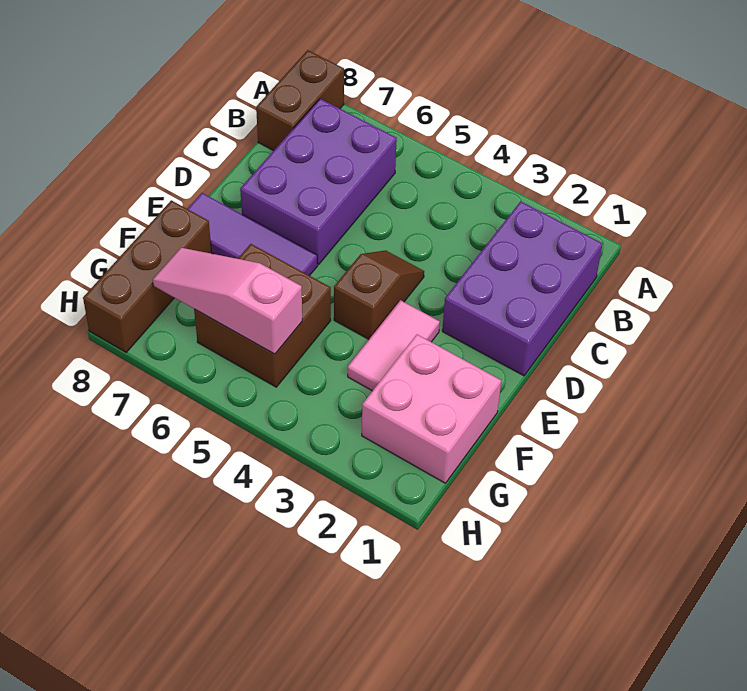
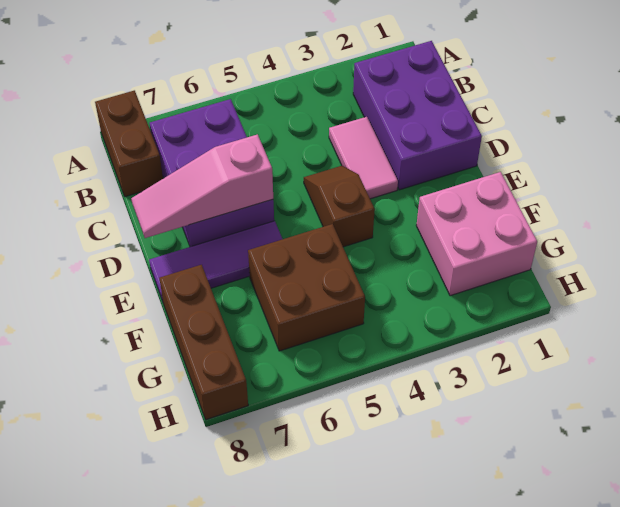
pink 1x2 tile [348,300,440,391] -> pink 1x2 tile moved to [329,117,398,199]
pink 1x3 slope [153,248,302,354] -> pink 1x3 slope moved to [131,134,273,238]

